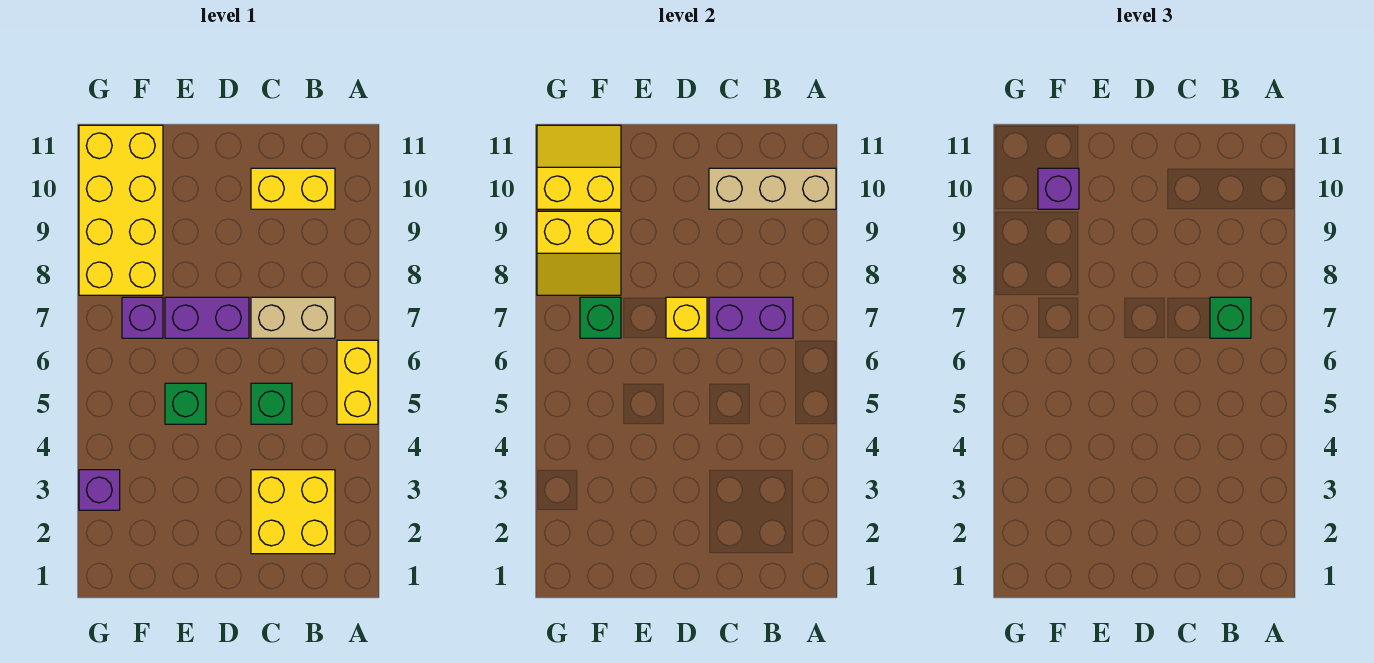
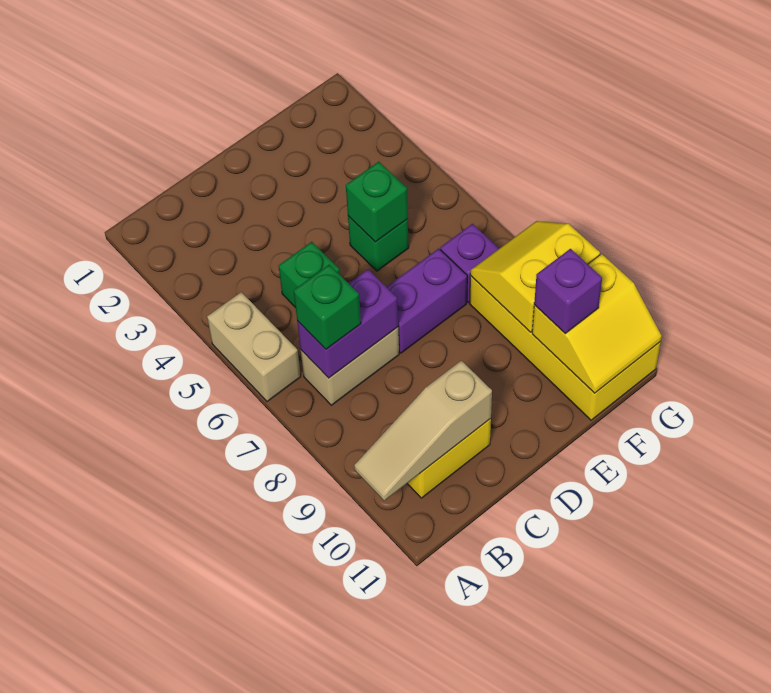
yellow 1x2 brick [337,340,378,424] -> tan 1x2 brick [207,292,301,402]
tan 1x3 brick [709,168,836,209] -> tan 1x3 slope [354,361,492,501]
yellow 2x2 brick [251,470,335,554] -> none
yellow 1x1 brick [666,297,707,338] -> none
green 1x1 brick [580,297,621,338] -> green 1x1 brick moved to [346,162,408,242]
purple 1x1 brick [79,470,120,510] -> none

